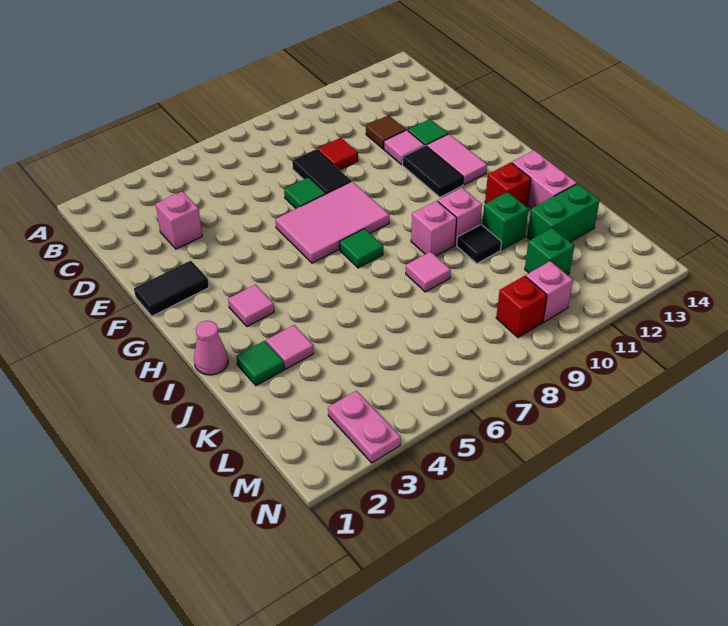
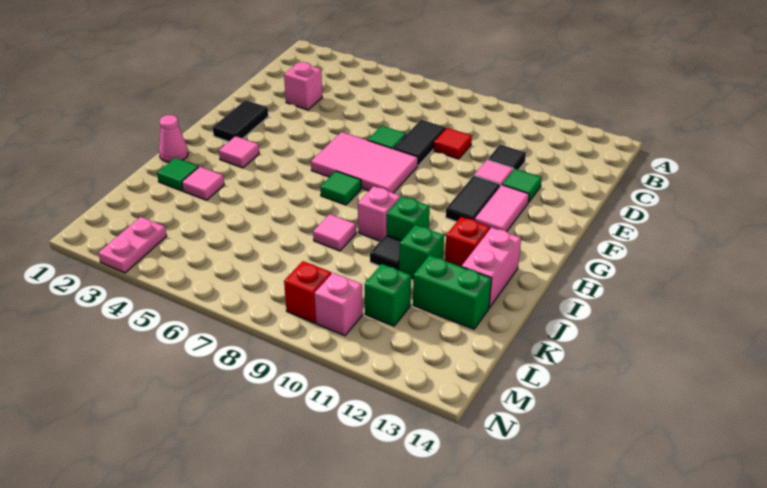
brown 1x1 tile [366,115,406,149] -> black 1x1 tile [488,145,526,170]
black 1x2 tile [134,261,209,316] -> black 1x2 tile turned to [213,100,268,142]
pink 1x1 brick [438,188,482,245] -> green 1x1 brick [387,196,430,240]

